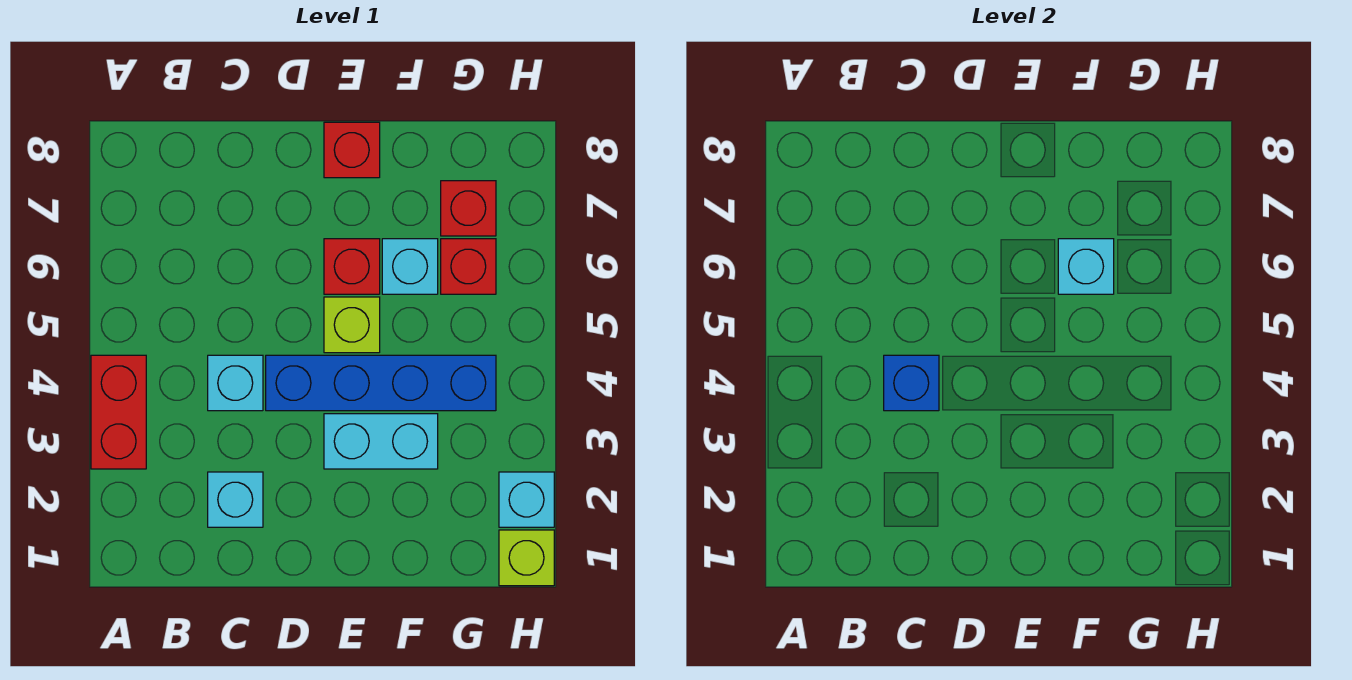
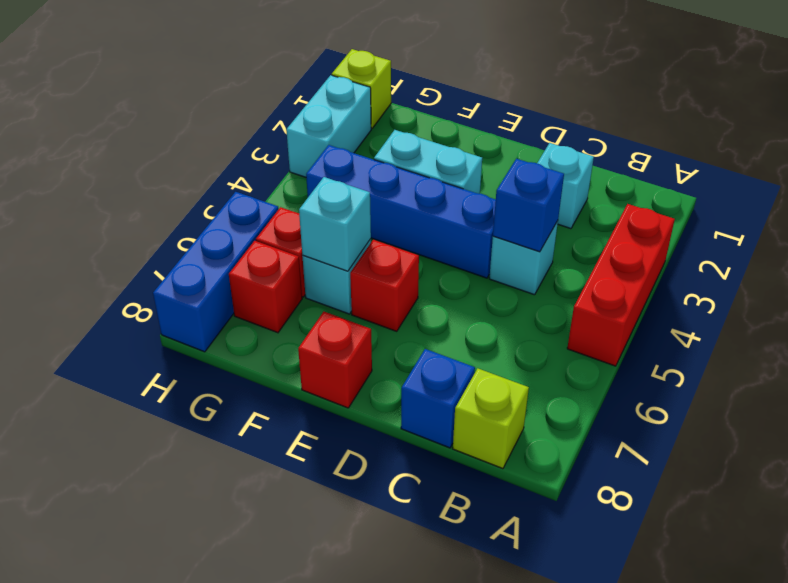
red 1x2 brick [91,355,146,469] -> red 1x3 brick [567,204,675,366]
none -> blue 1x1 brick [401,349,475,448]
lime 1x1 brick [324,297,380,353] -> lime 1x1 brick moved to [453,368,529,469]
cyan 1x1 brick [499,472,554,527] -> cyan 1x2 brick [286,75,371,177]
none -> blue 1x3 brick [153,192,278,352]

